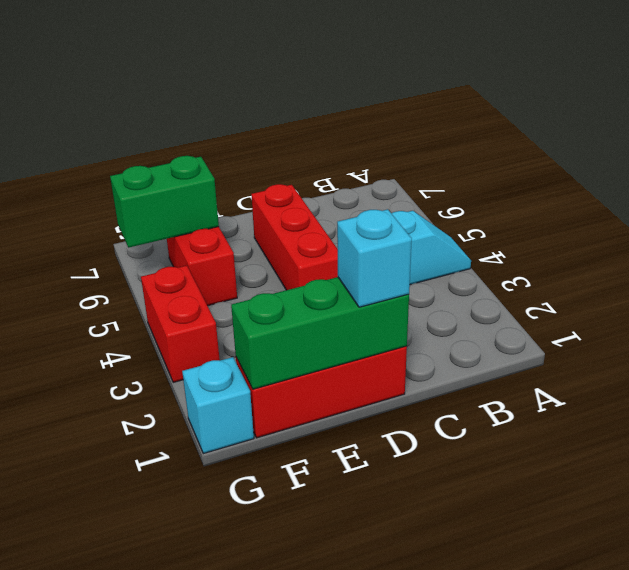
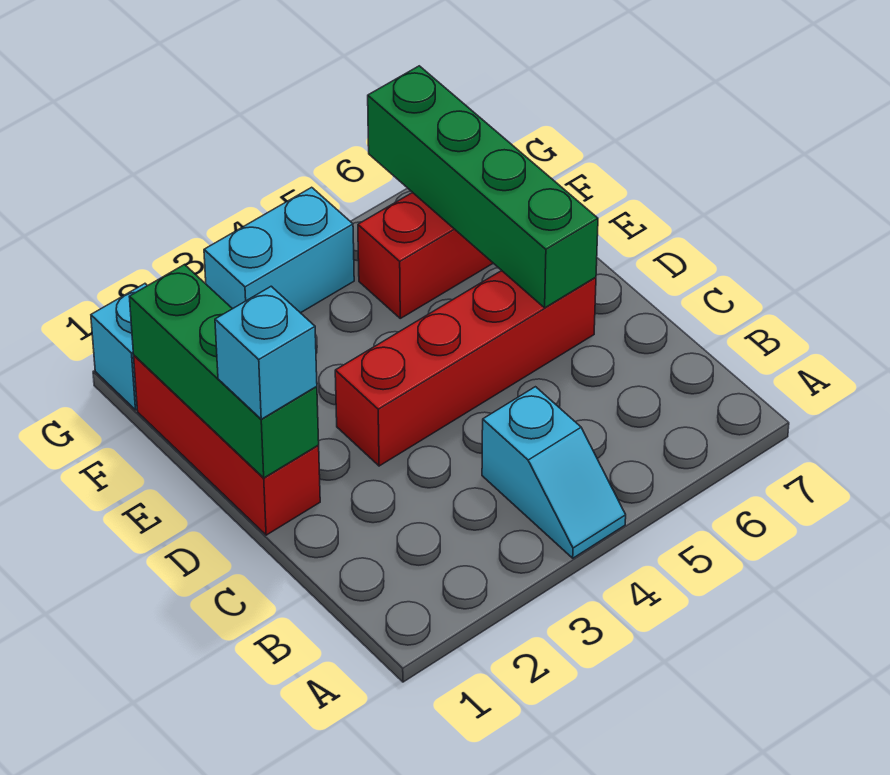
red 1x3 brick [251,184,338,290] -> red 1x4 brick [335,271,596,466]
green 1x2 brick [110,156,219,248] -> green 1x4 brick [368,66,598,308]
red 1x2 brick [141,265,220,382] -> cyan 1x2 brick [204,187,354,313]

